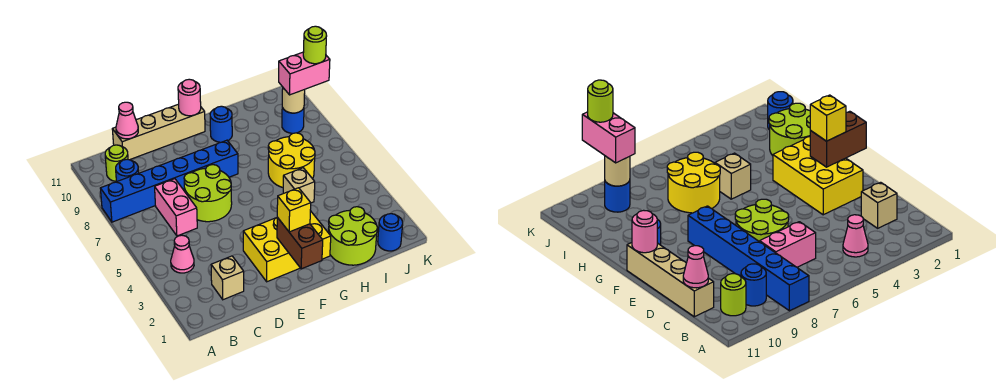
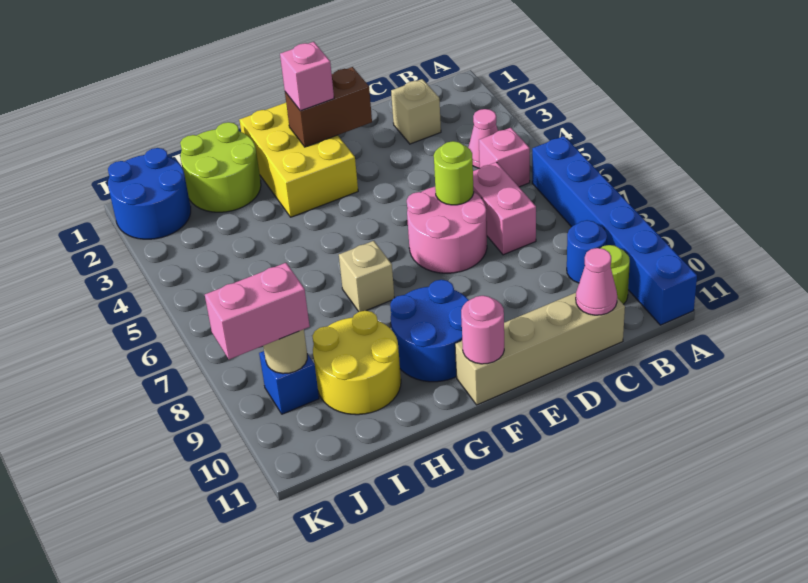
blue 1x6 brick [100,140,238,222] -> blue 1x6 brick turned to [532,136,697,325]
none -> pink 1x1 brick [479,128,530,187]
lime 2x2 round brick [184,165,232,222] -> pink 2x2 round brick [407,187,487,273]
yellow 2x3 brick [243,211,331,282] -> yellow 2x3 brick turned to [239,103,358,217]
brown 1x2 brick [277,217,323,269] -> brown 1x2 brick turned to [285,67,372,147]
yellow 1x1 brick [277,188,311,232] -> pink 1x1 brick [280,42,334,111]
blue 1x1 round brick [210,106,232,142] -> blue 2x2 round brick [390,280,469,382]
tan 1x1 brick [283,168,315,203] -> tan 1x1 brick moved to [339,241,394,312]
yellow 2x2 round brick [268,133,315,187] -> yellow 2x2 round brick moved to [312,311,401,415]
blue 1x1 round brick [378,214,403,251] -> blue 2x2 round brick [108,148,191,239]
blue 1x1 round brick [282,108,304,133] -> blue 1x1 brick [259,351,319,414]
lime 1x1 round brick [303,26,327,64] -> lime 1x1 round brick moved to [434,141,474,205]

